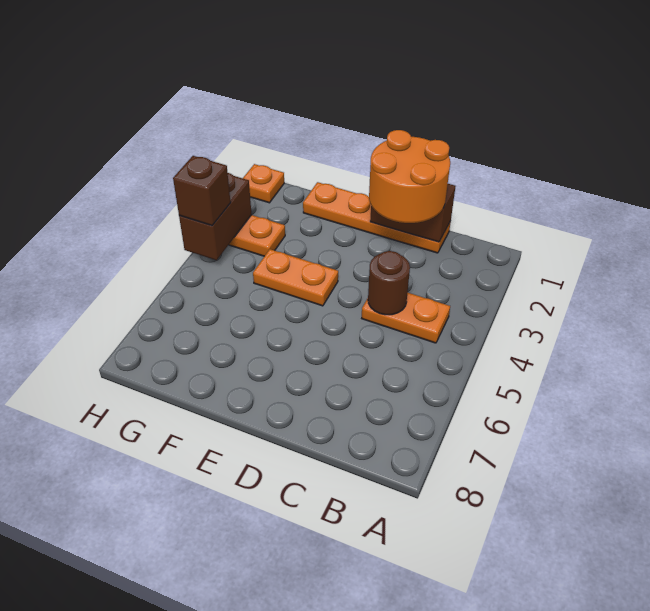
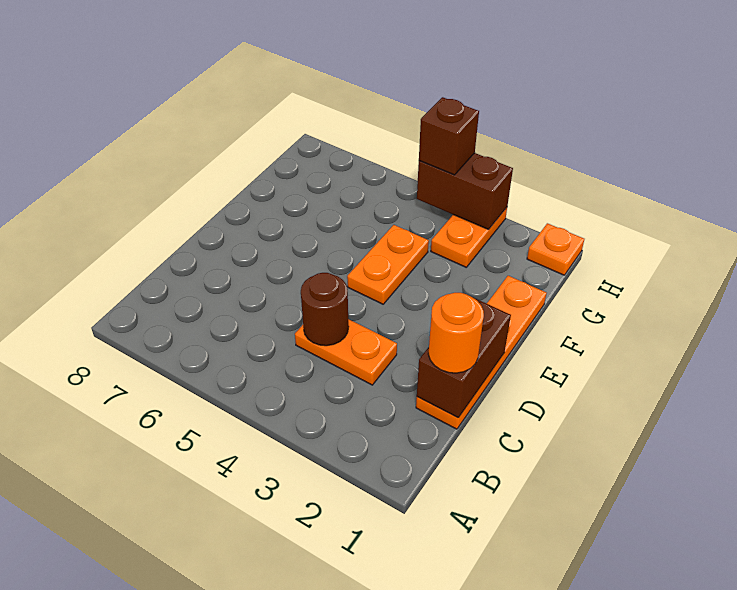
orange 1x2 plate [362,293,450,343] -> orange 1x2 plate turned to [295,319,397,385]
orange 2x2 round brick [369,130,450,223] -> orange 1x1 round brick [428,293,484,373]

